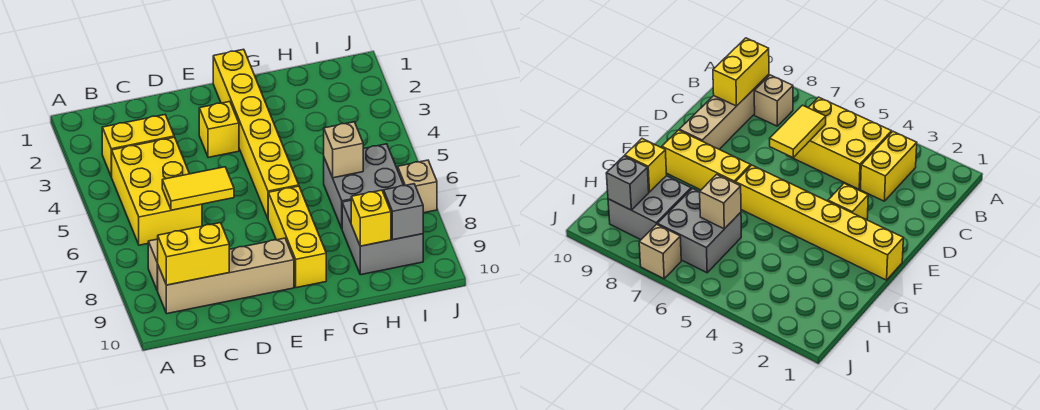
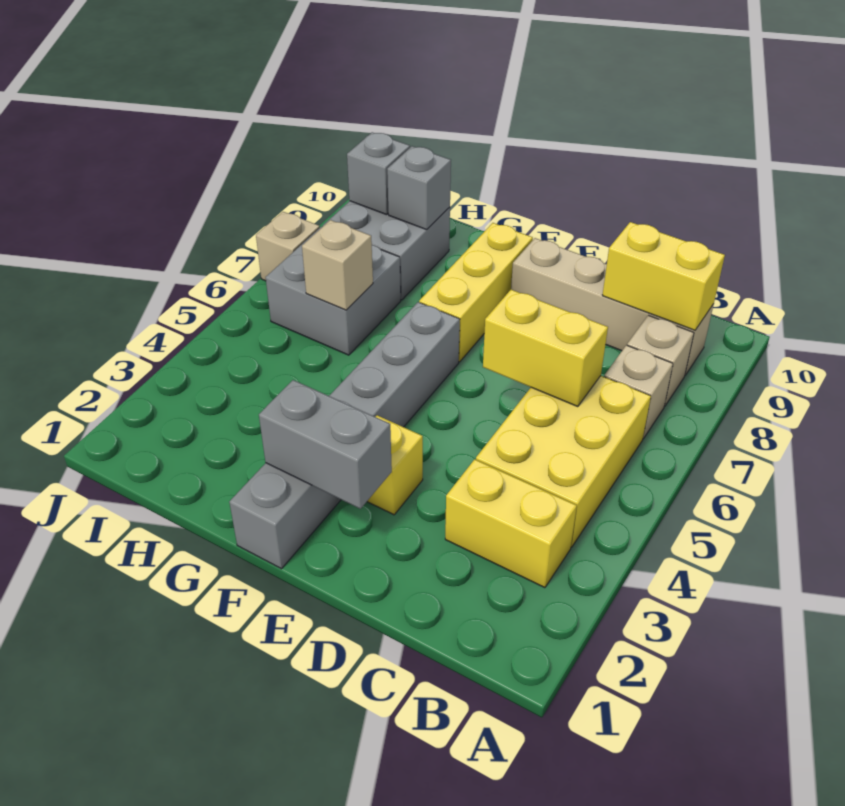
none -> tan 1x1 brick [604,345,673,439]
yellow 1x2 tile [162,167,234,210] -> yellow 1x2 brick [483,290,608,407]
none -> grey 1x2 brick [259,380,392,509]
yellow 1x6 brick [213,49,299,218] -> grey 1x6 brick [229,302,460,569]
yellow 1x1 brick [351,190,391,246] -> grey 1x1 brick [387,146,451,230]

